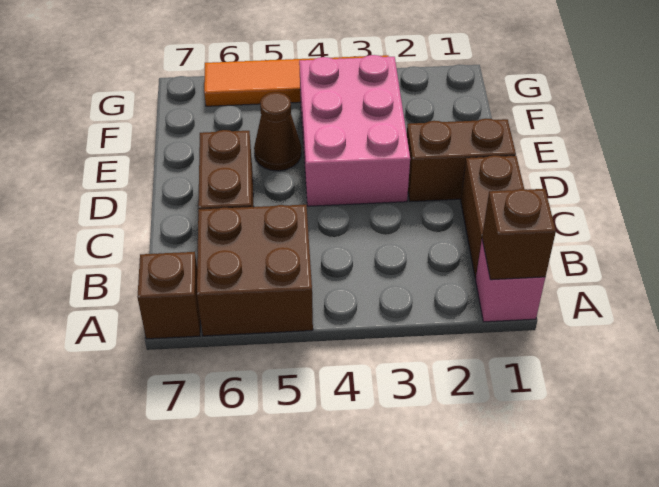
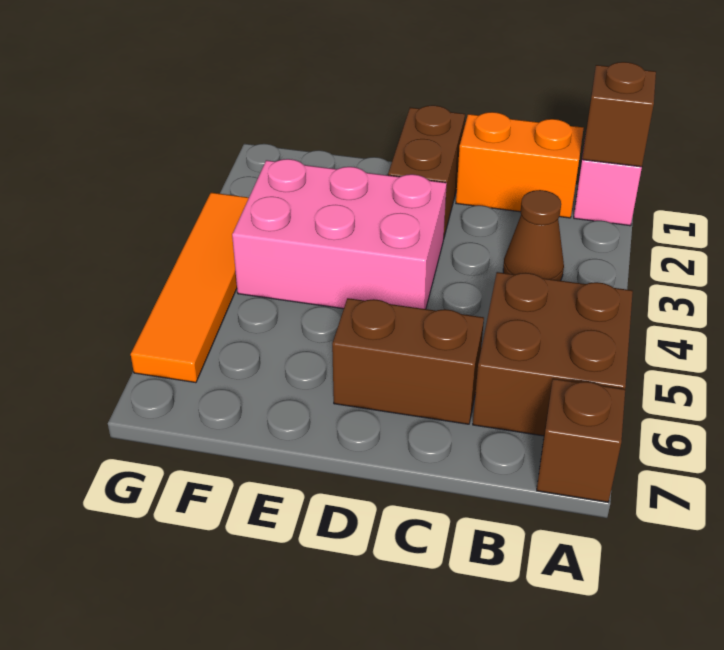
brown 1x2 brick [461,155,524,278] -> orange 1x2 brick [456,112,584,218]
brown 1x1 cone [254,92,301,171] -> brown 1x1 cone moved to [503,190,564,281]

